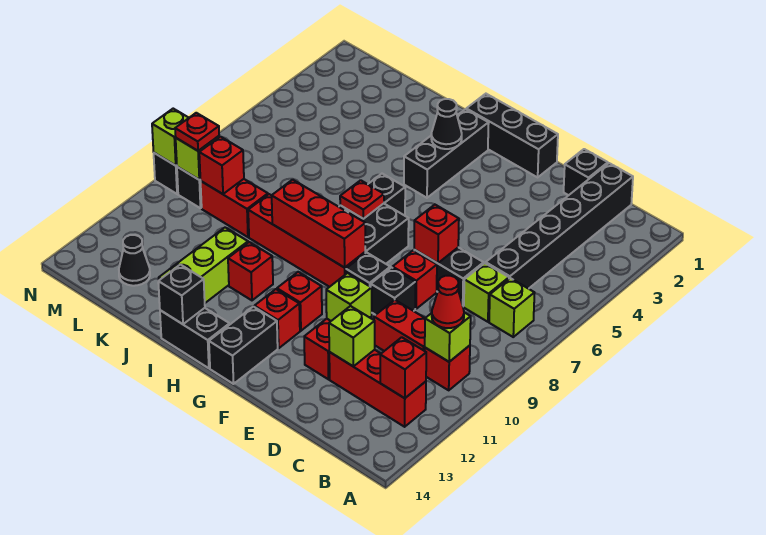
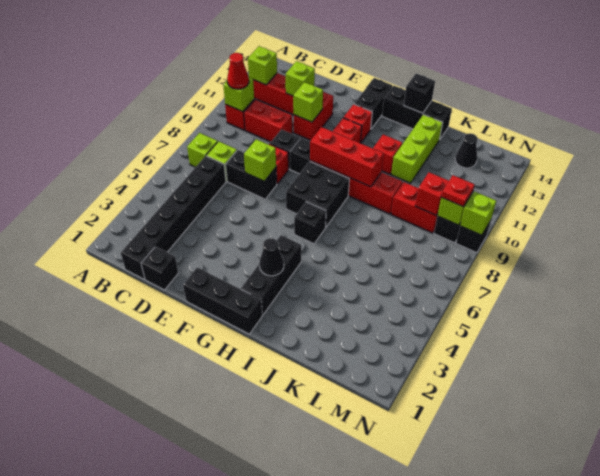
red 1x1 brick [380,337,426,398] -> lime 1x1 brick [248,46,277,85]
red 1x1 brick [414,205,459,263] -> lime 1x1 brick [244,139,276,181]
red 1x1 plate [340,180,384,219] -> none
black 1x2 brick [160,308,230,368] -> black 1x3 brick [382,86,452,139]

